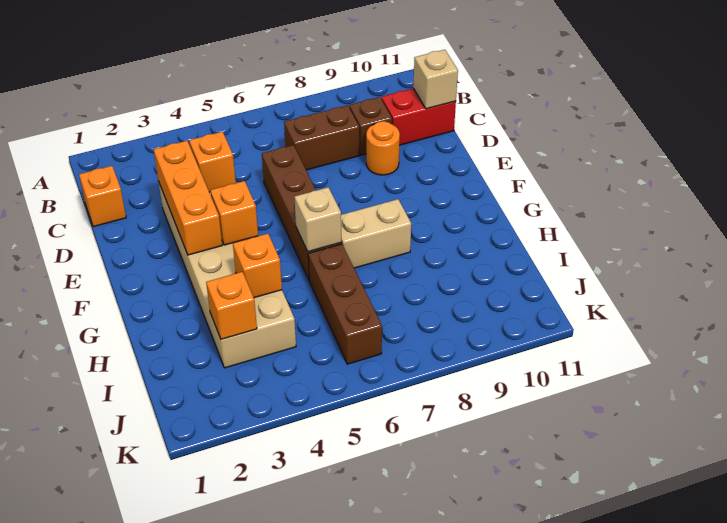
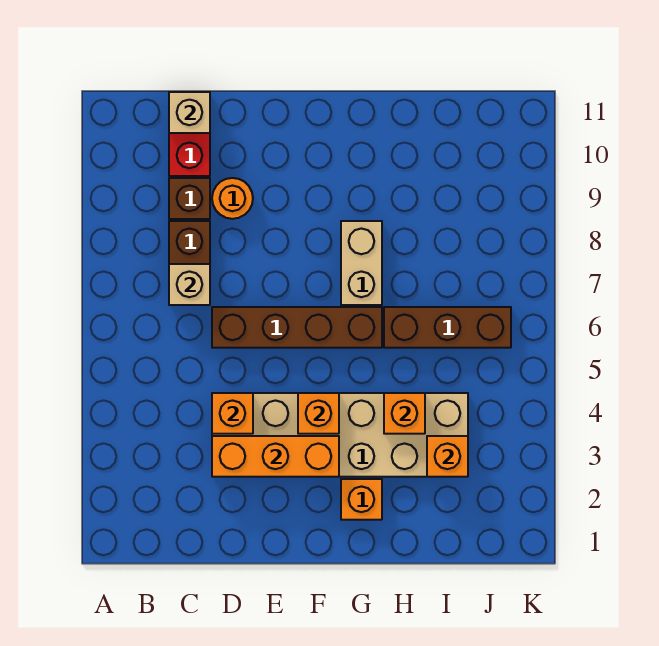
orange 1x1 brick [79,166,126,227] -> orange 1x1 brick moved to [341,479,382,520]
tan 1x1 brick [295,187,342,252] -> tan 1x1 brick moved to [169,264,210,305]

